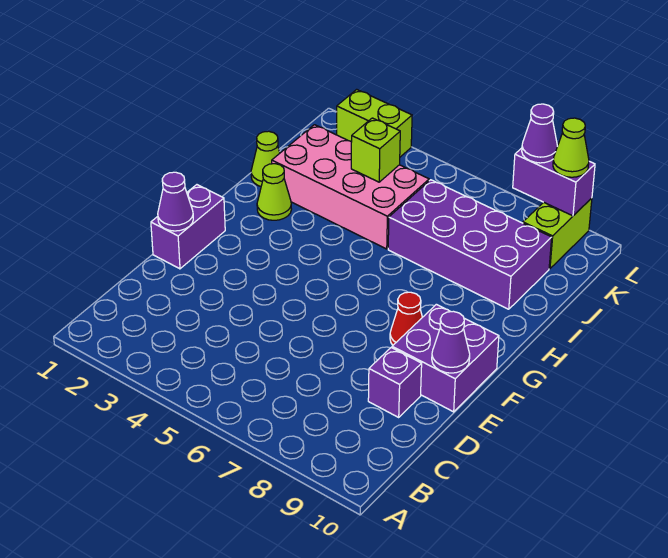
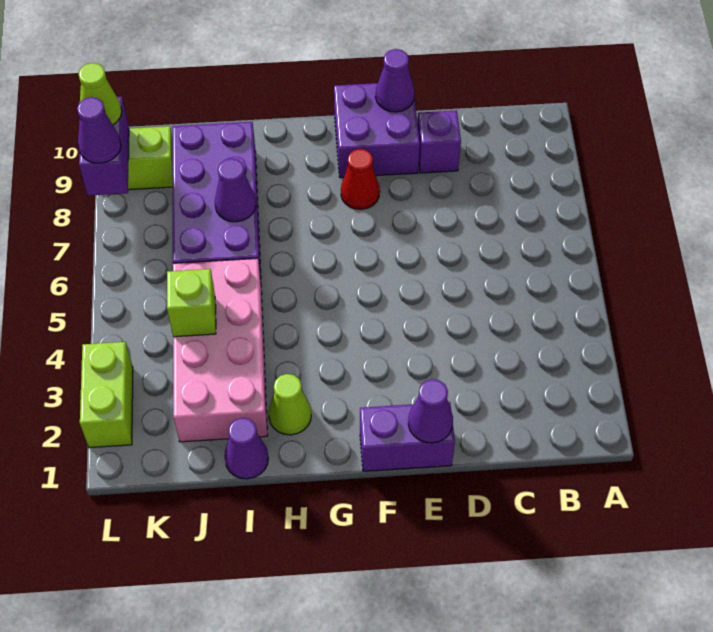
lime 1x1 cone [251,131,280,186] -> purple 1x1 cone [225,418,268,479]
none -> purple 1x1 cone [215,159,256,222]

